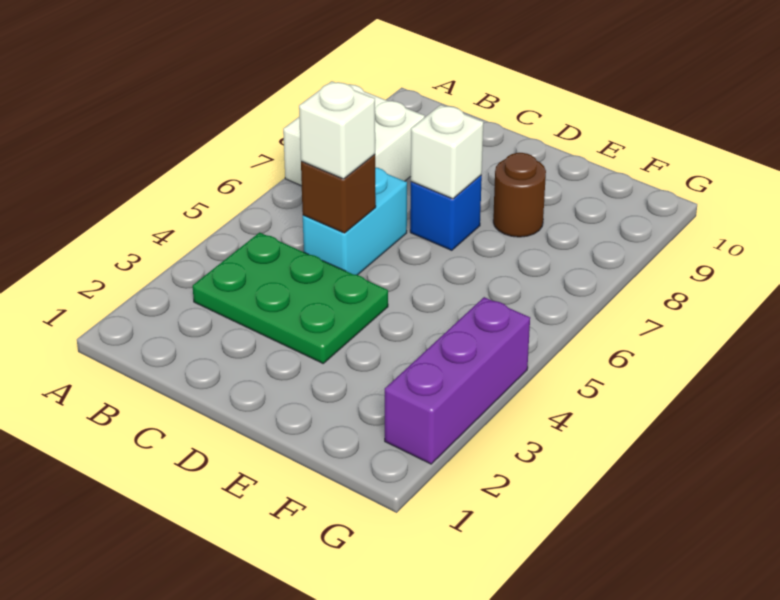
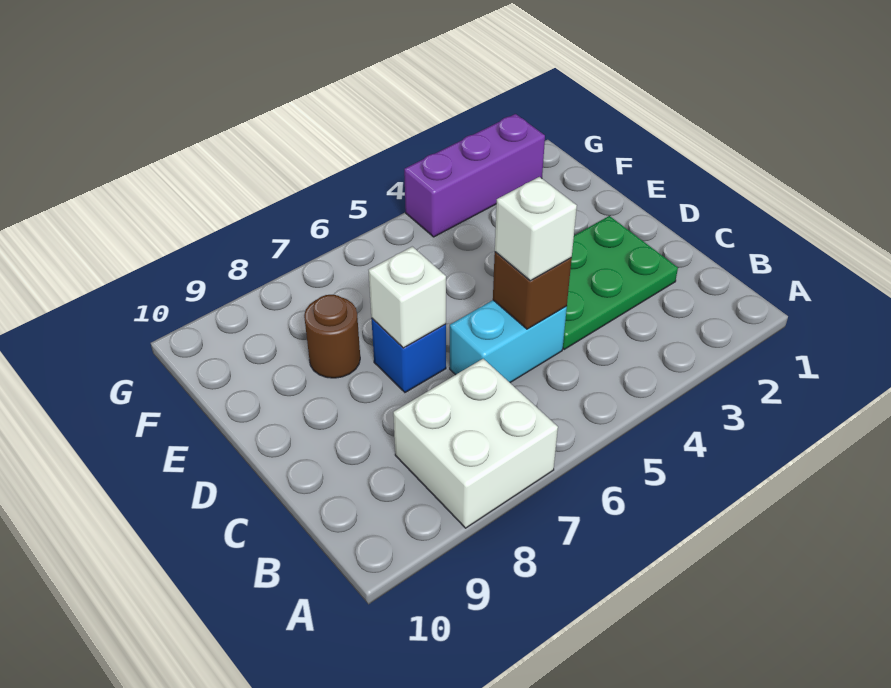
green 2x3 plate [193,232,388,363] -> green 2x3 plate turned to [563,216,678,349]

